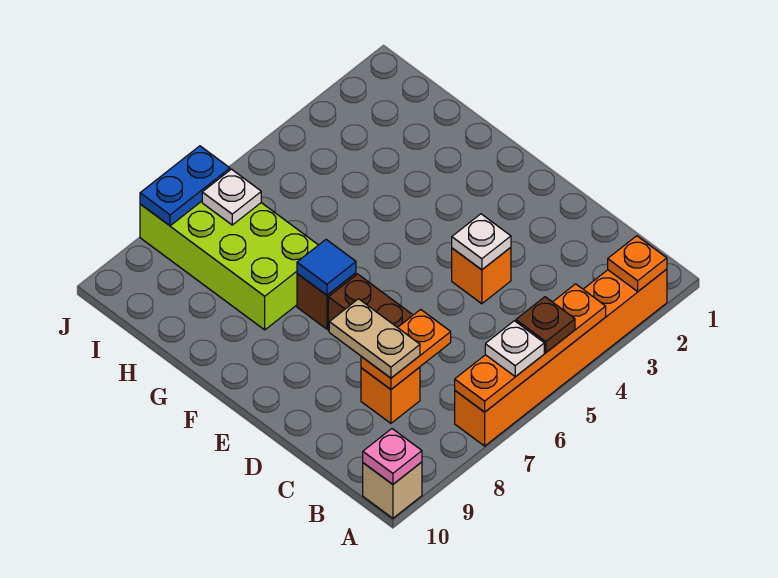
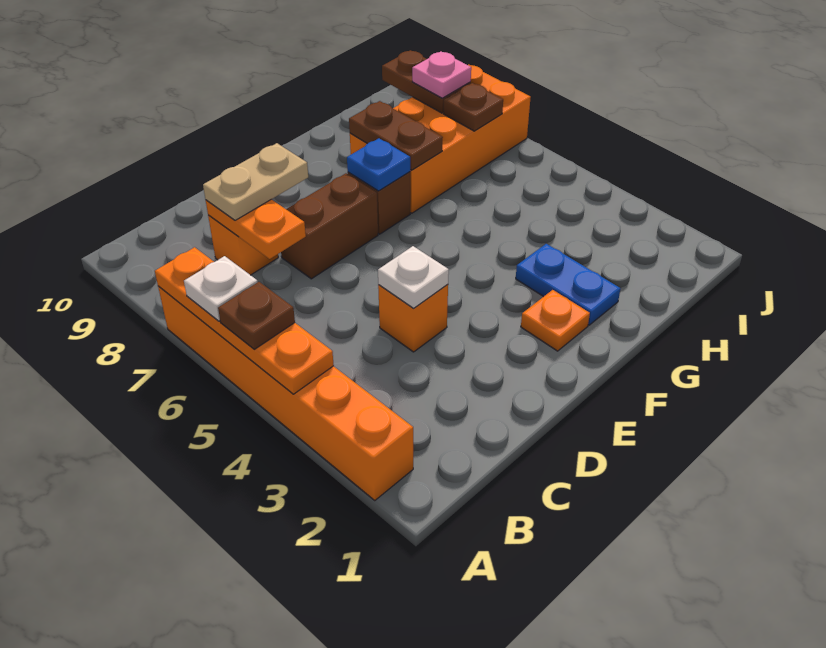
orange 1x1 plate [608,236,667,291] -> orange 1x1 plate moved to [521,290,590,351]
tan 1x1 brick [363,462,422,518] -> none
pink 1x1 plate [363,429,422,484] -> pink 1x1 plate moved to [412,52,471,98]
blue 1x1 tile [297,240,356,295] -> blue 1x1 plate [347,138,410,191]
lime 2x4 brick [140,201,318,330] -> orange 2x4 brick [350,65,531,213]
none -> brown 1x2 plate [349,101,443,170]
white 1x1 plate [202,169,261,225] -> brown 1x1 plate [443,83,503,131]
none -> brown 1x2 plate [382,50,471,113]
blue 1x2 plate [140,146,230,226] -> blue 1x2 plate moved to [516,244,620,325]

